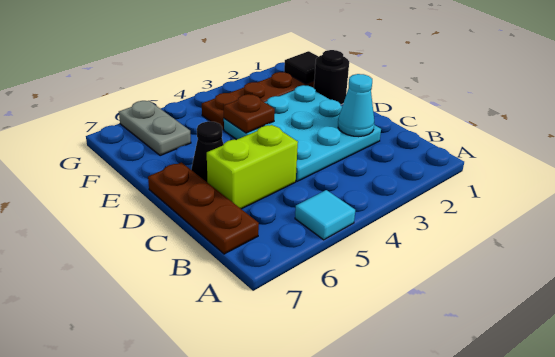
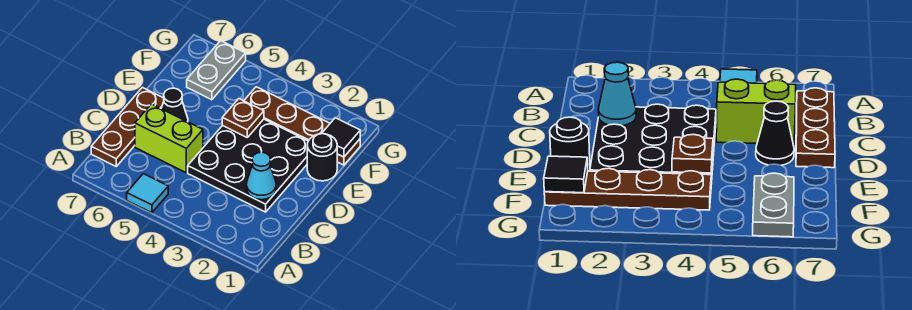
cyan 3x3 plate [224,85,381,181] -> black 3x3 plate [188,119,308,212]

